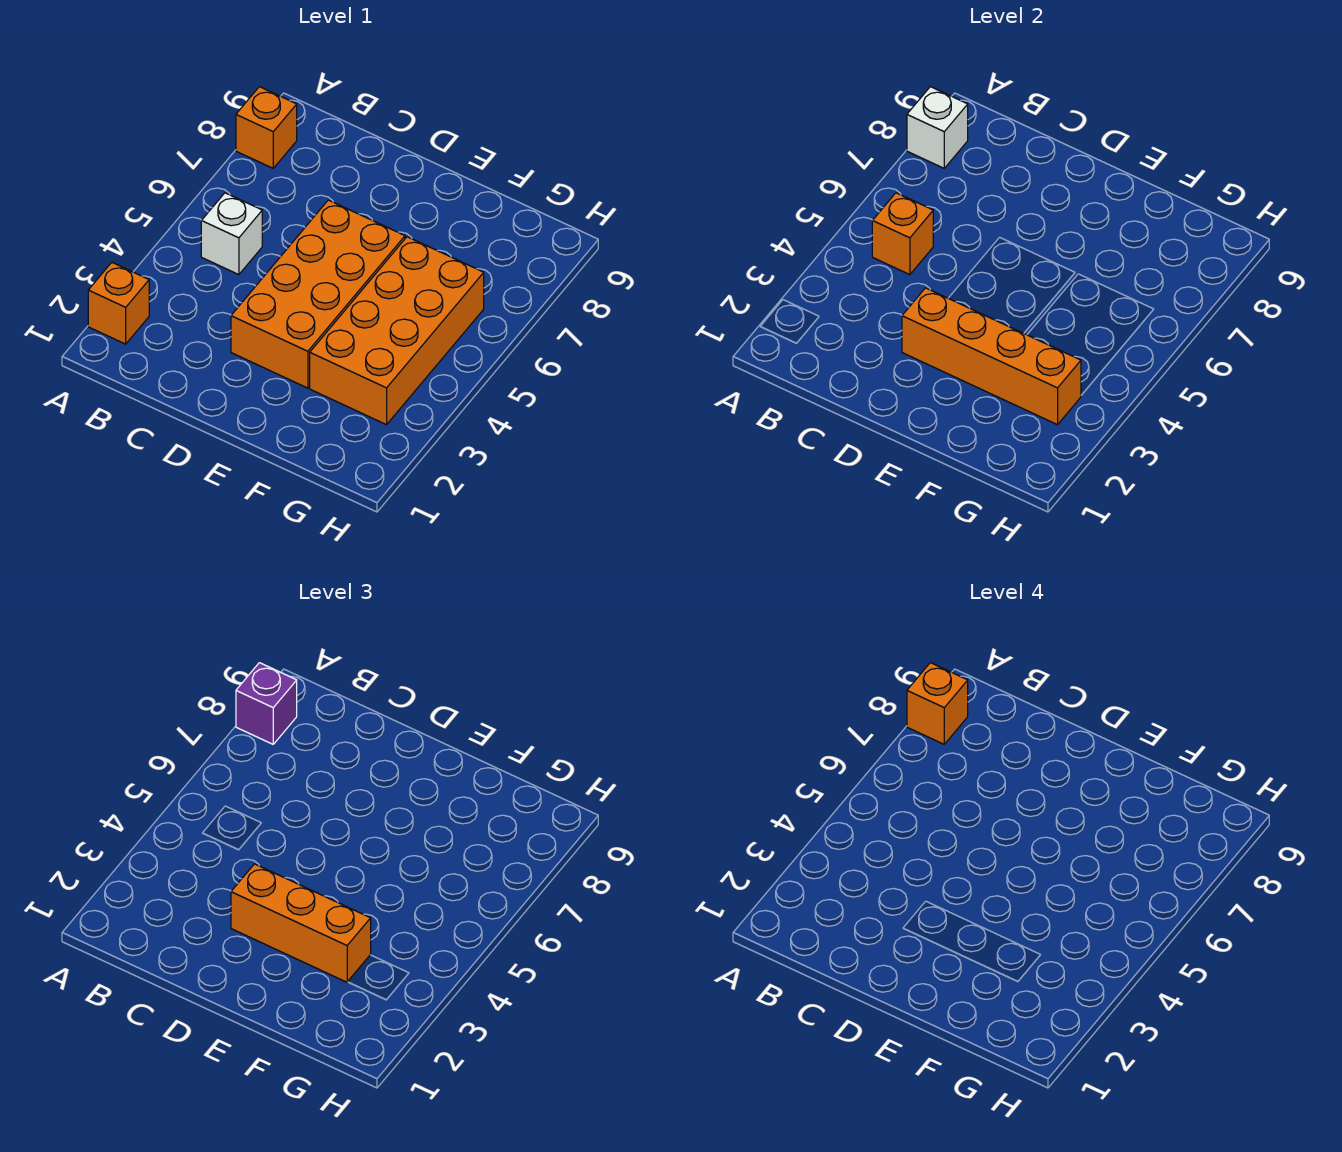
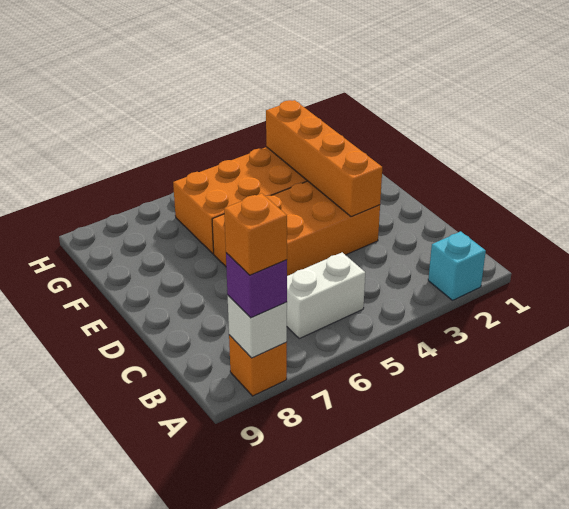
orange 1x1 brick [88,263,149,344] -> cyan 1x1 brick [428,231,486,300]
white 1x1 brick [201,193,262,275] -> white 1x2 brick [287,252,365,339]
orange 1x1 brick [872,193,933,275] -> none
orange 1x3 brick [231,864,371,982] -> none

